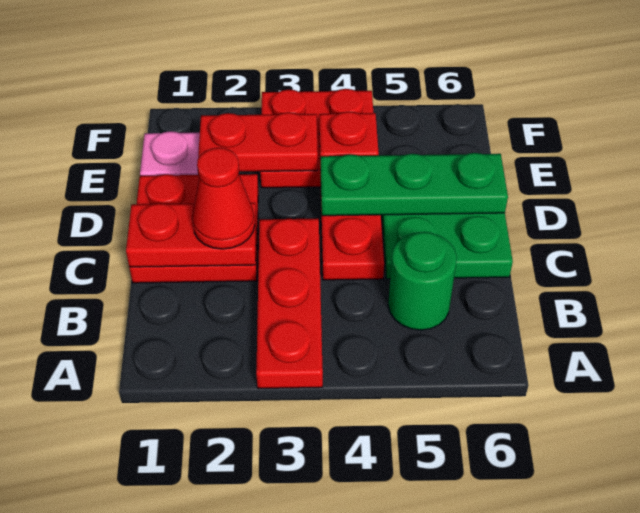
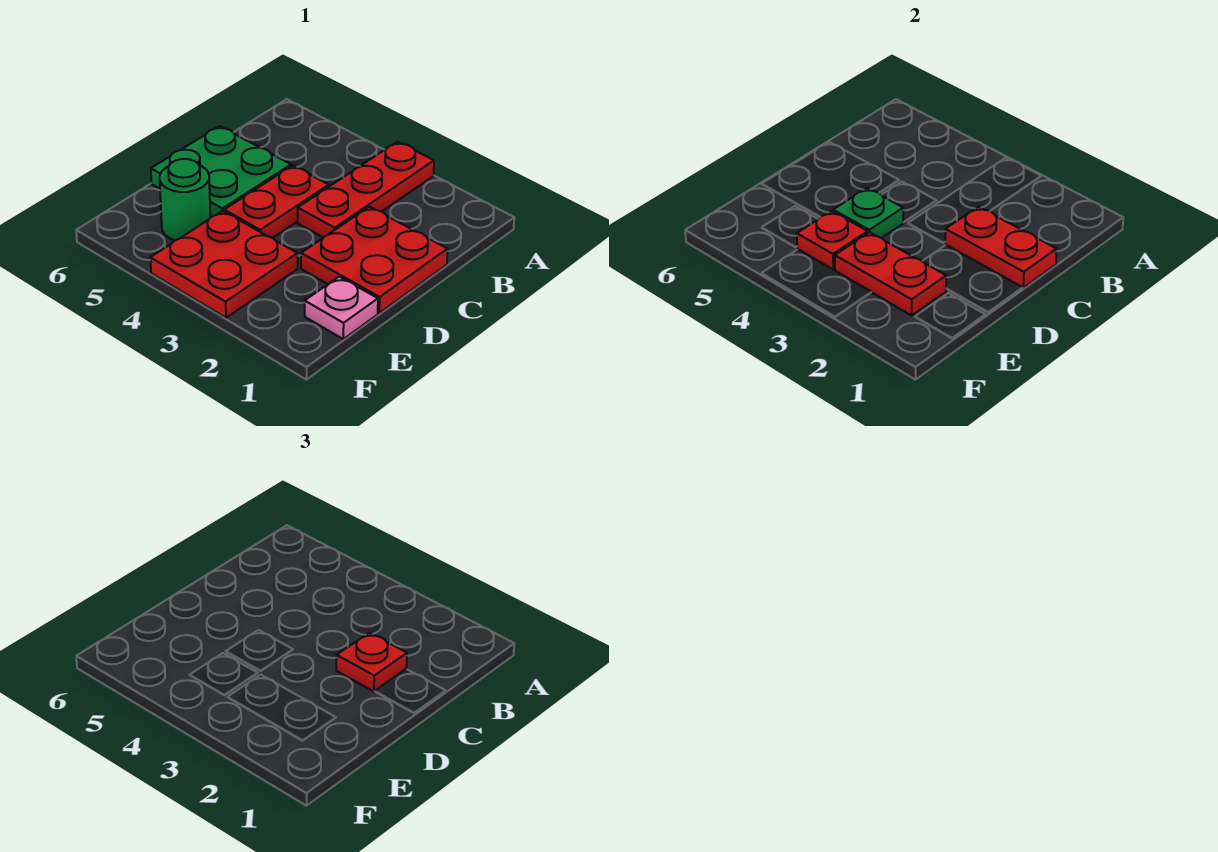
green 1x1 round brick [388,232,457,330] -> green 1x1 round brick moved to [160,159,210,240]
red 1x1 cone [192,148,255,249] -> red 1x1 plate [336,633,407,692]
green 1x3 plate [321,153,508,216] -> green 1x1 plate [833,188,903,238]

